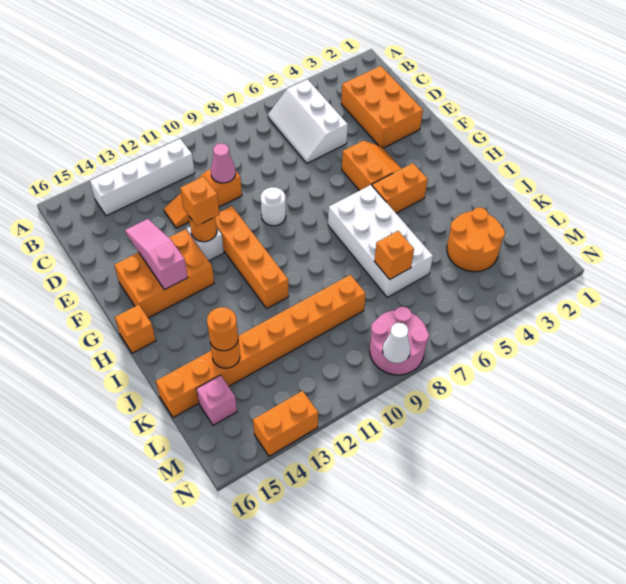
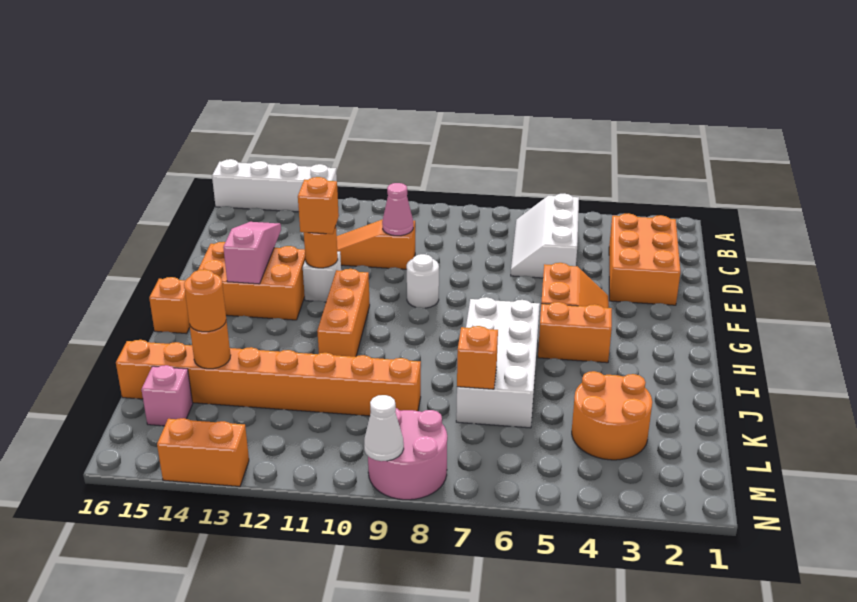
white 1x4 brick [90,139,195,216] -> white 1x4 brick moved to [212,159,337,212]
orange 1x4 brick [215,206,289,308] -> orange 1x3 brick [317,269,370,357]

